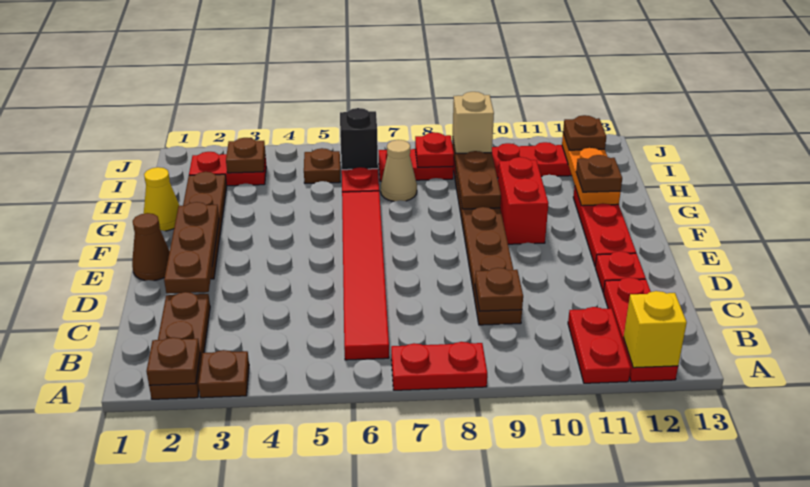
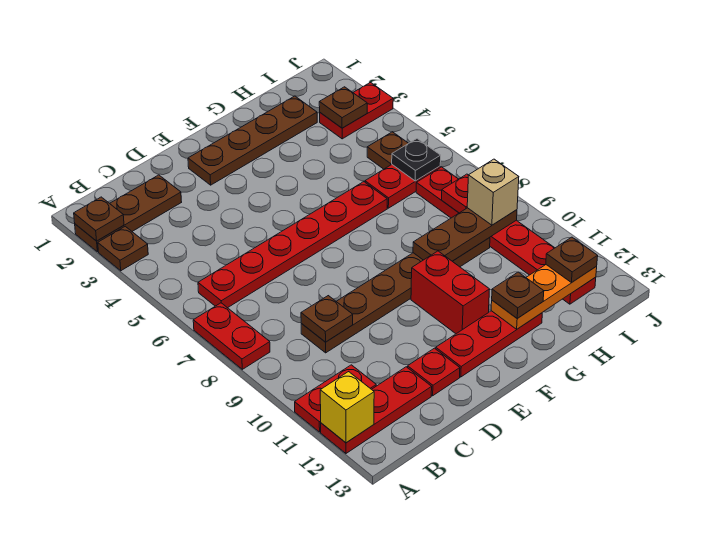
red 1x6 tile [342,191,389,360] -> red 1x6 plate [198,182,387,308]
brown 1x3 plate [164,202,219,293] -> none
brown 1x1 cone [132,213,170,281] -> none
red 1x2 brick [498,157,549,244] -> red 1x2 brick turned to [411,251,490,334]
yellow 1x1 cone [144,167,179,231] -> none
tan 1x1 cone [381,140,417,201] -> none
red 1x2 plate [189,152,266,186] -> red 1x2 plate turned to [320,83,393,139]
black 1x1 brick [340,108,378,170] -> black 1x1 plate [392,139,441,181]

